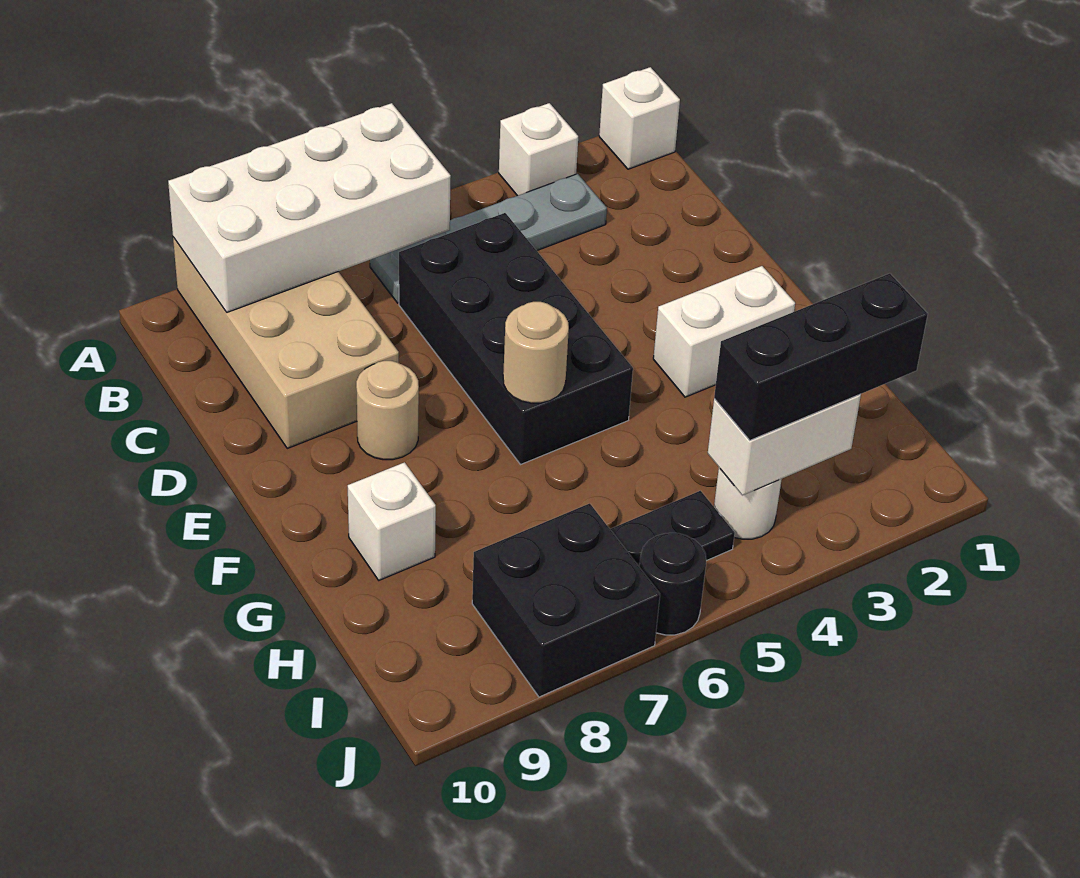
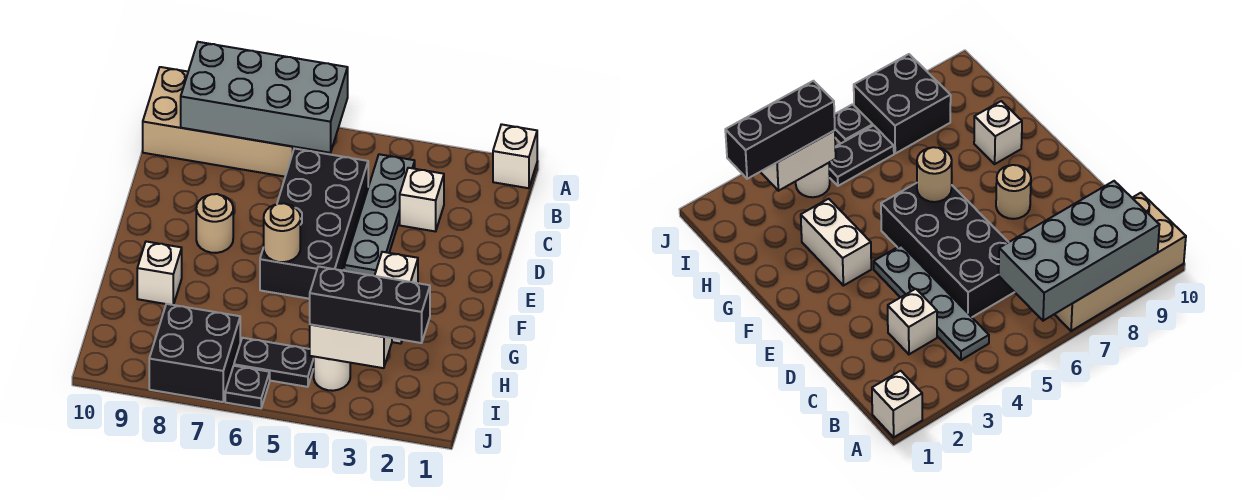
white 1x1 brick [499,103,578,196] -> white 1x1 brick moved to [400,168,444,231]
white 2x4 brick [168,103,451,312] -> grey 2x4 brick [181,42,348,153]
tan 2x4 brick [173,237,399,448] -> tan 2x4 brick turned to [143,67,302,177]
grey 1x4 plate [370,174,607,303] -> grey 1x4 plate turned to [344,154,415,276]
white 1x2 brick [653,266,795,397] -> white 1x2 brick turned to [375,252,418,344]
black 1x1 round brick [640,533,706,635] -> black 1x1 plate [225,366,270,408]

